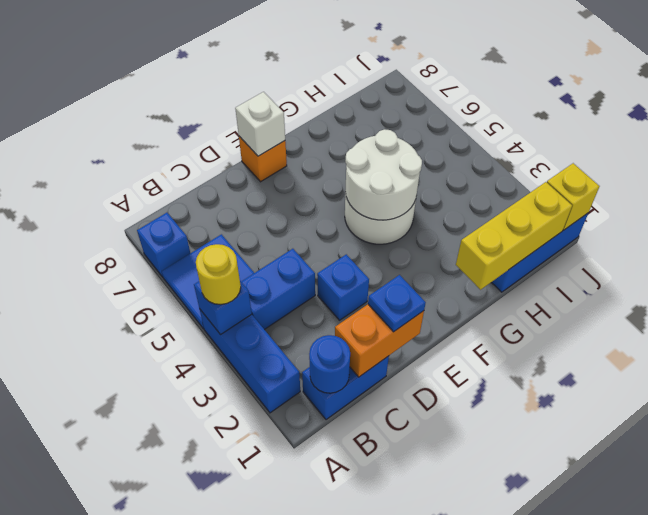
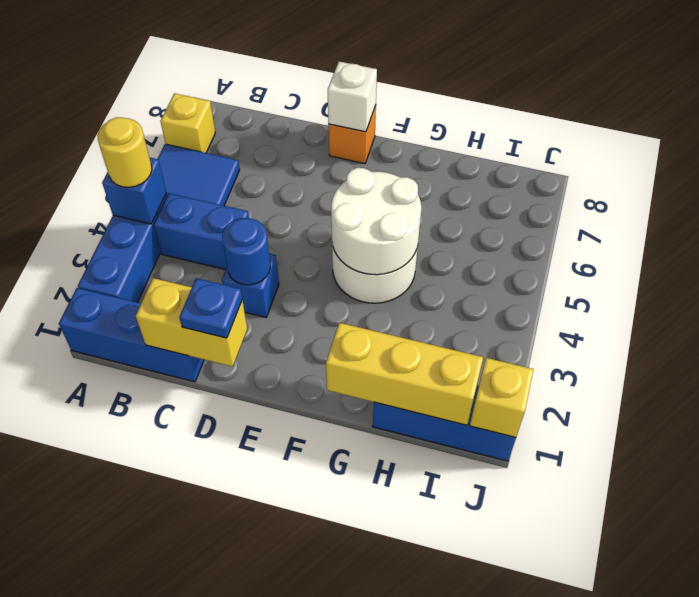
blue 1x1 brick [137,213,190,277] -> yellow 1x1 brick [160,93,215,153]
blue 1x2 brick [302,356,389,420] -> blue 1x3 brick [59,288,204,382]
blue 1x1 round brick [309,335,350,393] -> blue 1x1 round brick moved to [222,218,270,285]
orange 1x2 brick [335,304,424,377] -> yellow 1x2 brick [136,278,247,367]

